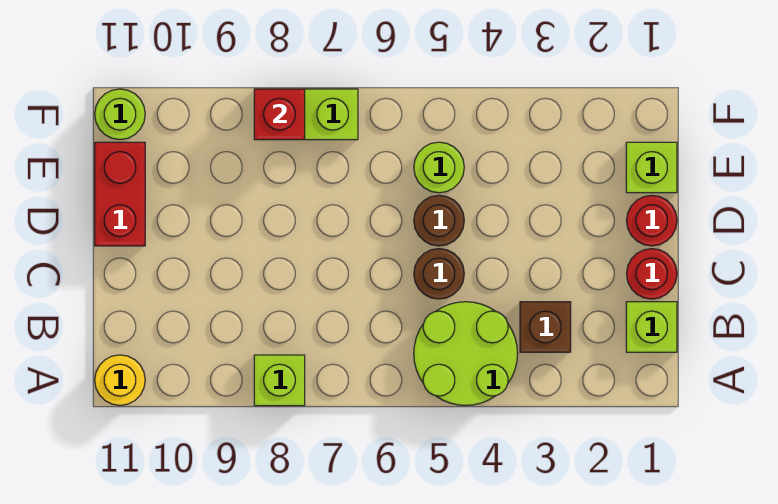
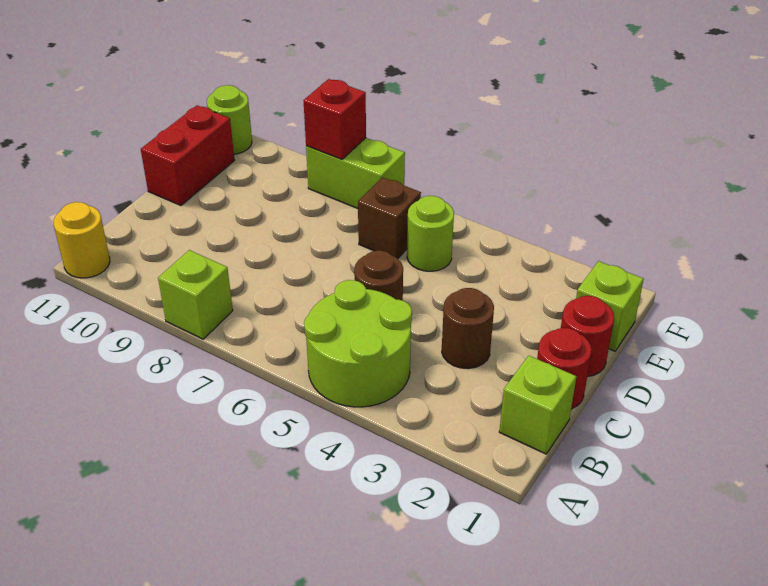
brown 1x1 brick [520,302,571,352] -> brown 1x1 brick moved to [358,177,421,258]
brown 1x1 round brick [414,195,464,246] -> brown 1x1 round brick moved to [442,288,494,369]

